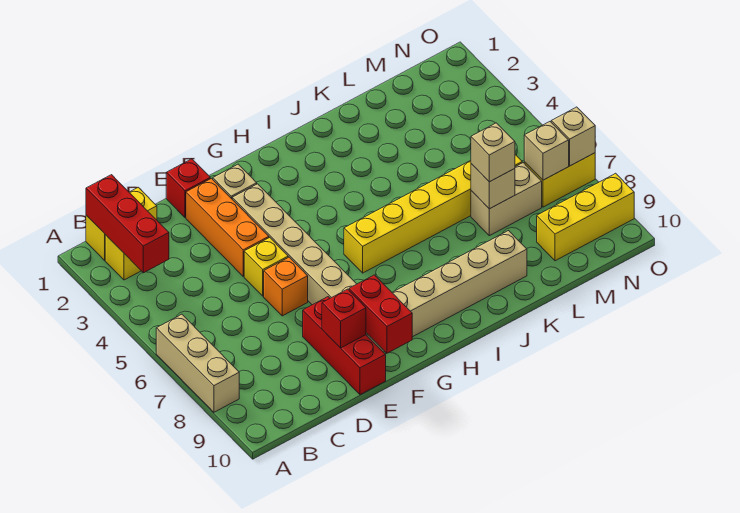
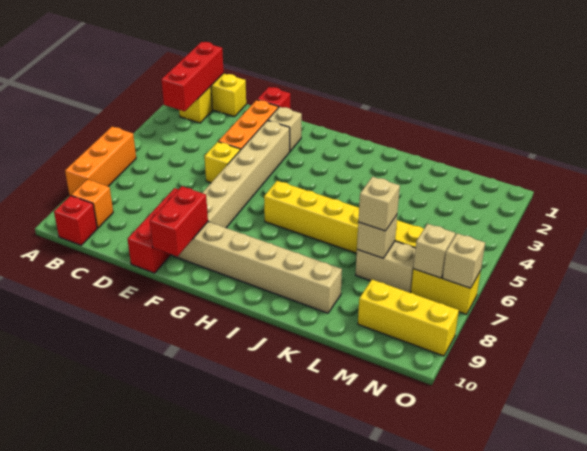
tan 1x3 brick [156,314,239,412] -> orange 1x3 brick [65,127,136,196]
orange 1x1 brick [264,257,308,316] -> orange 1x1 brick moved to [71,179,113,228]
red 1x1 brick [322,289,366,348] -> red 1x1 brick moved to [54,196,97,245]

